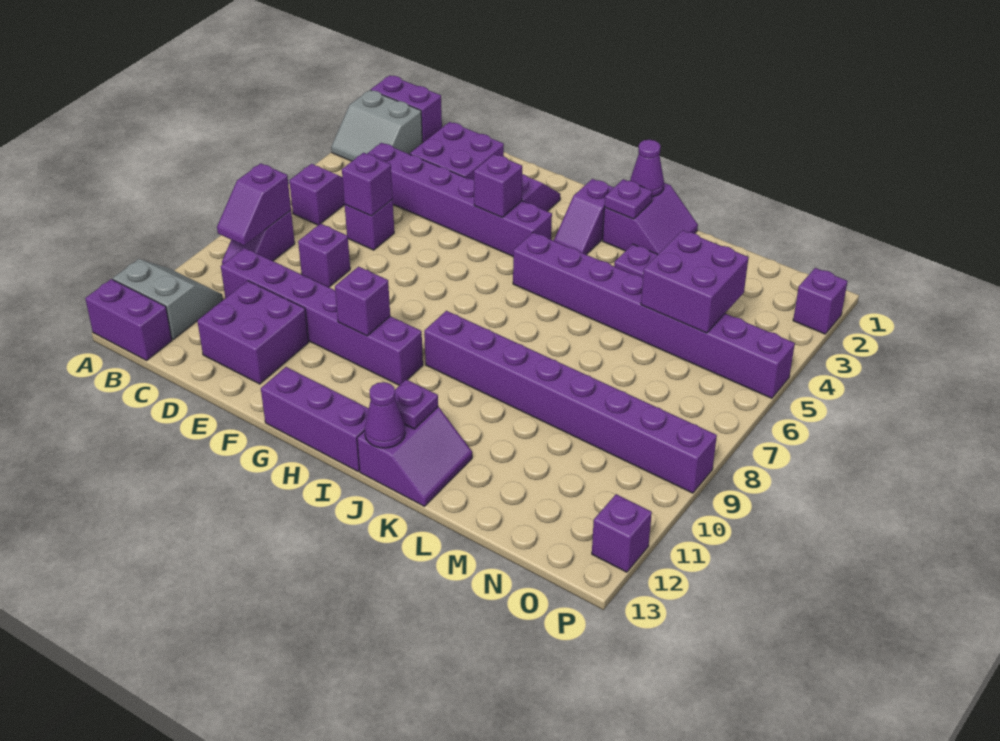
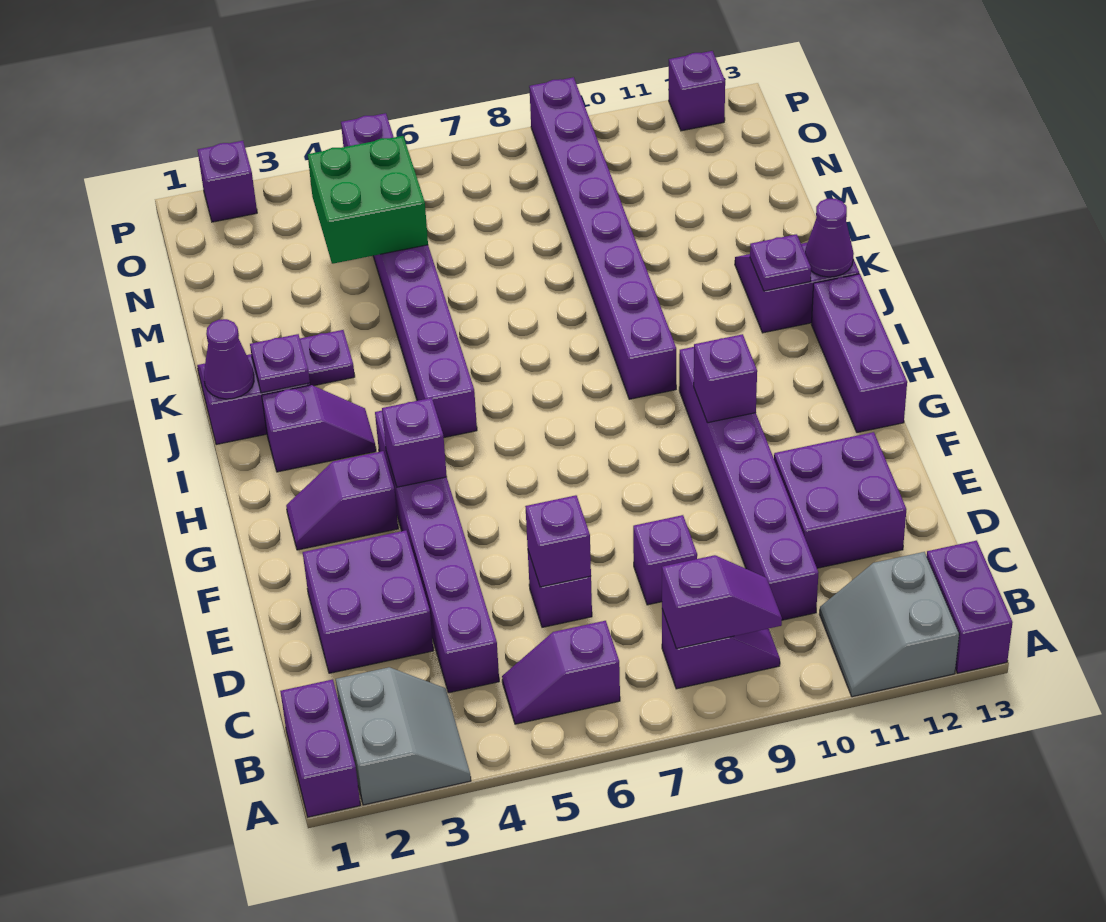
purple 2x2 brick [641,230,749,333] -> green 2x2 brick [308,136,428,264]

